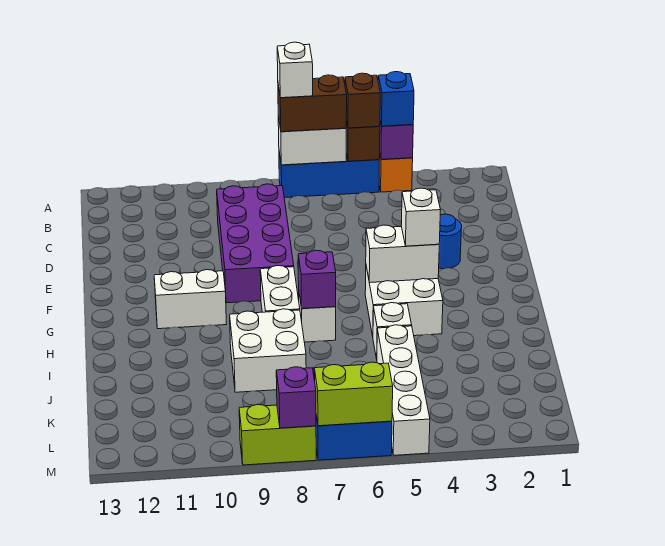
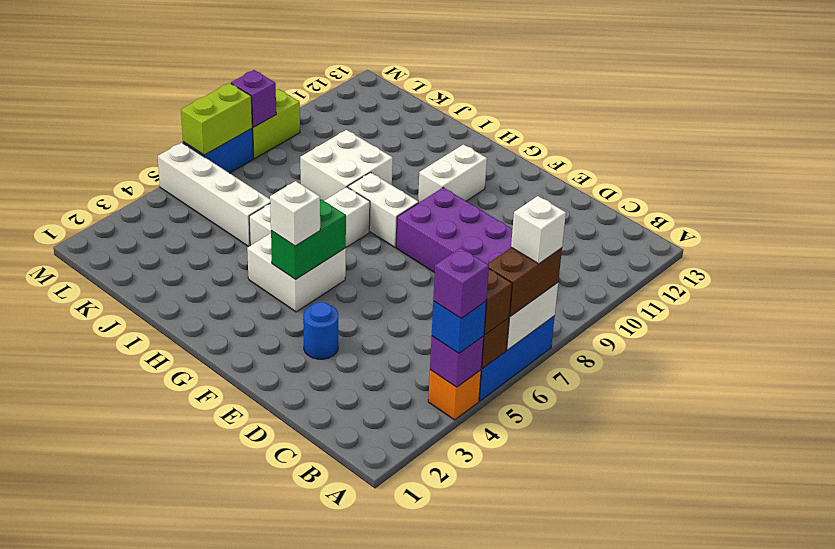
white 1x2 brick [366,225,439,283] -> green 1x2 brick [271,200,346,280]
purple 1x1 brick [298,251,336,309] -> purple 1x1 brick moved to [433,248,489,318]

